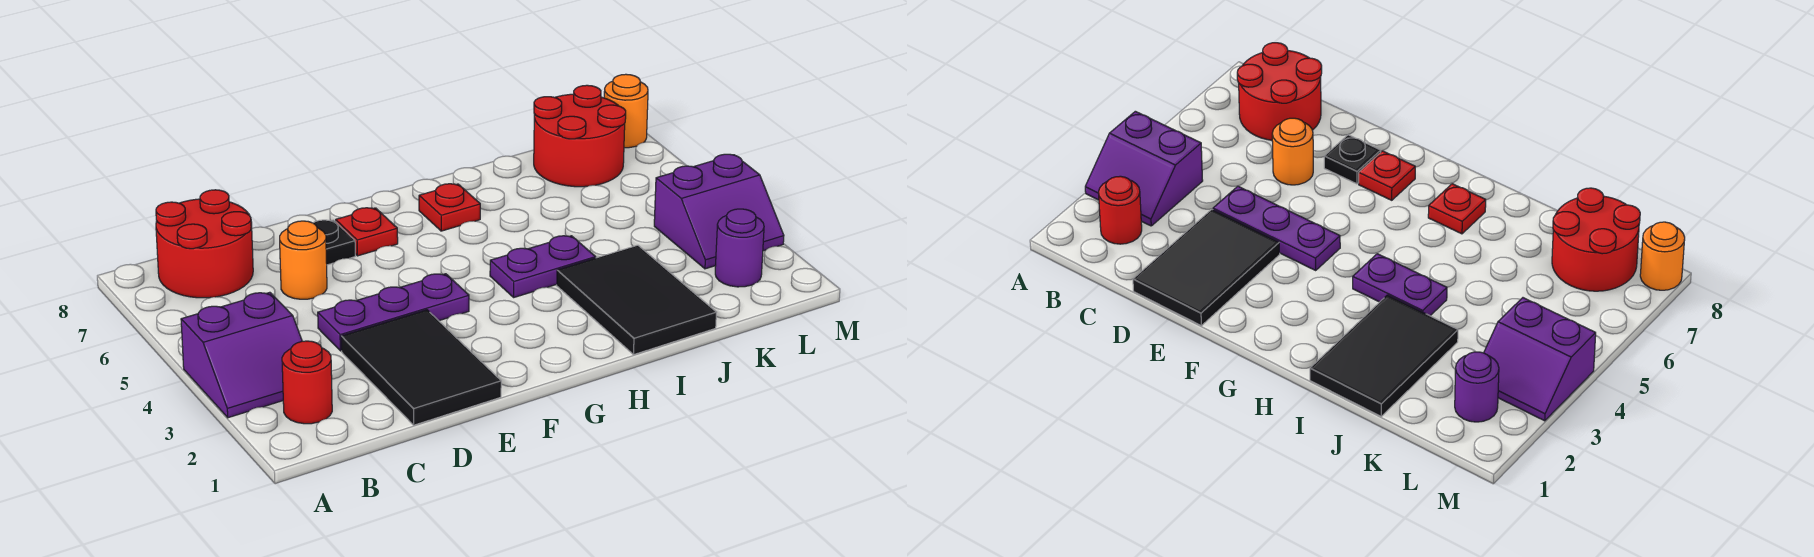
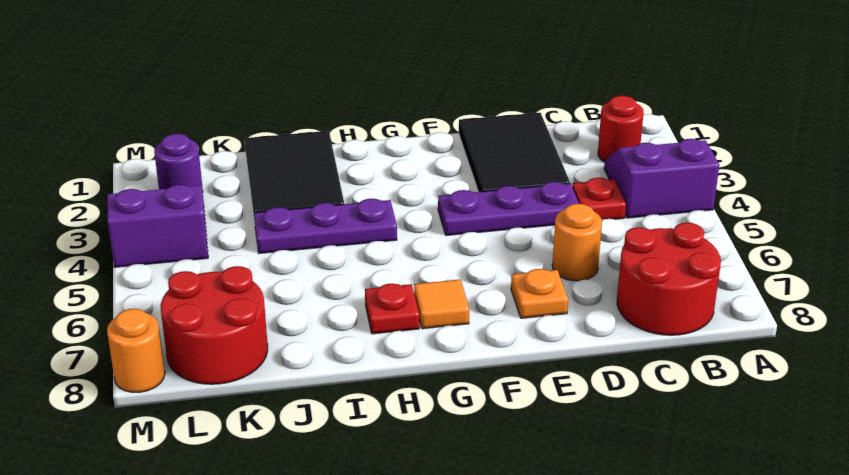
black 1x1 plate [314,220,355,265] -> orange 1x1 plate [511,269,568,318]
red 1x1 plate [336,208,398,256] -> red 1x1 plate moved to [572,177,626,220]
none -> orange 1x1 tile [414,279,469,329]
purple 1x2 plate [490,236,596,297] -> purple 1x3 plate [254,199,397,253]

